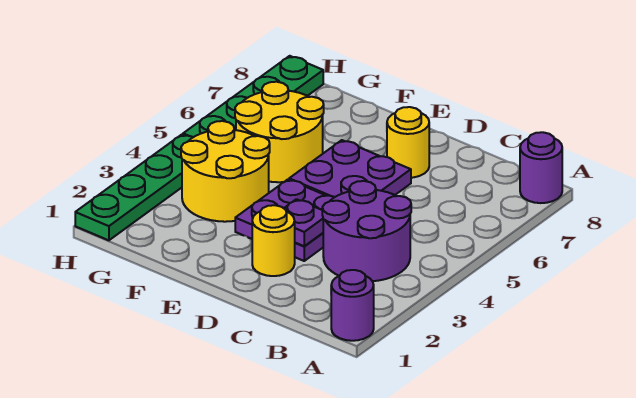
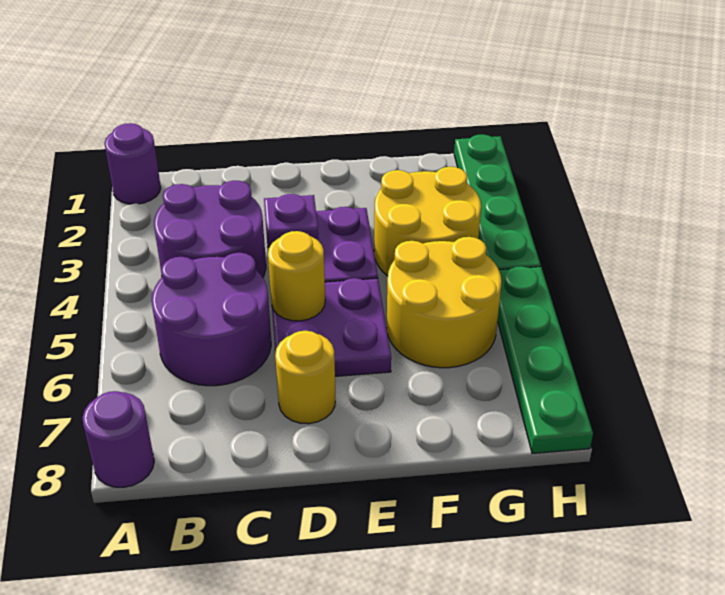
none -> purple 2x2 round brick [152,253,271,386]
yellow 1x1 round brick [252,205,295,276] -> yellow 1x1 round brick moved to [268,231,325,321]

